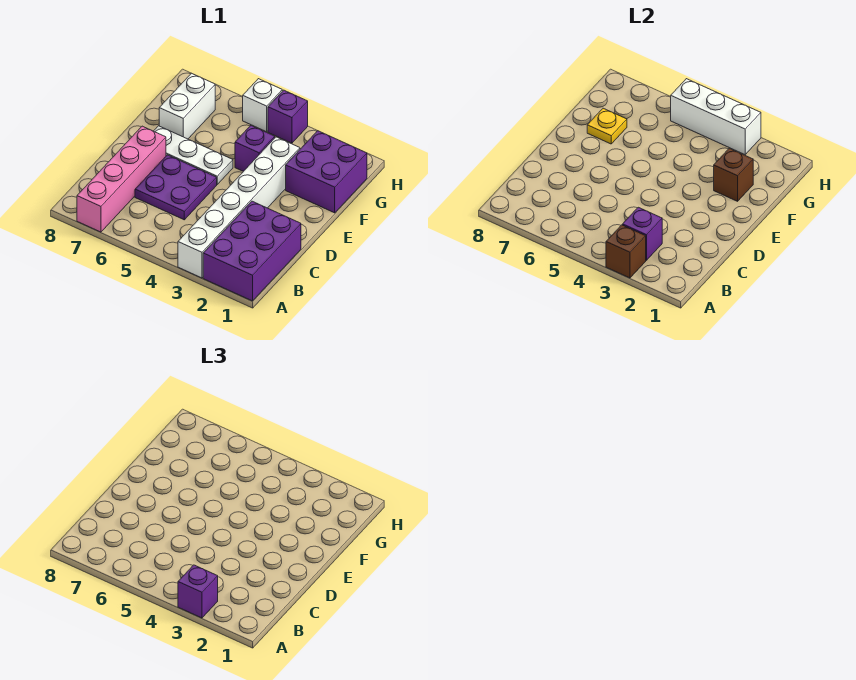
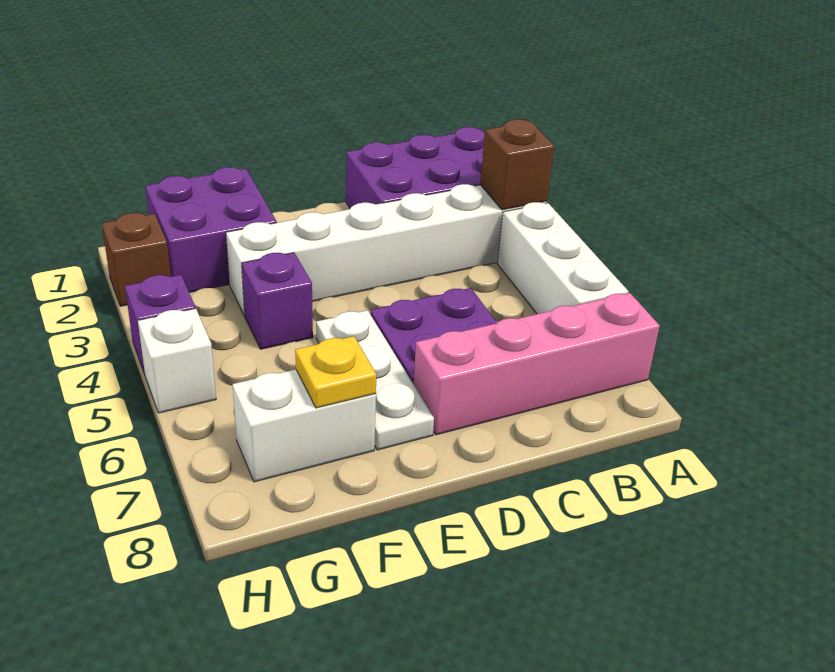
purple 1x1 brick [178,565,218,618] -> none
purple 1x1 brick [622,207,662,260] -> none
brown 1x1 brick [714,148,753,201] -> brown 1x1 brick moved to [102,213,171,306]
white 1x3 brick [671,79,761,155] -> white 1x3 brick moved to [497,202,628,314]

